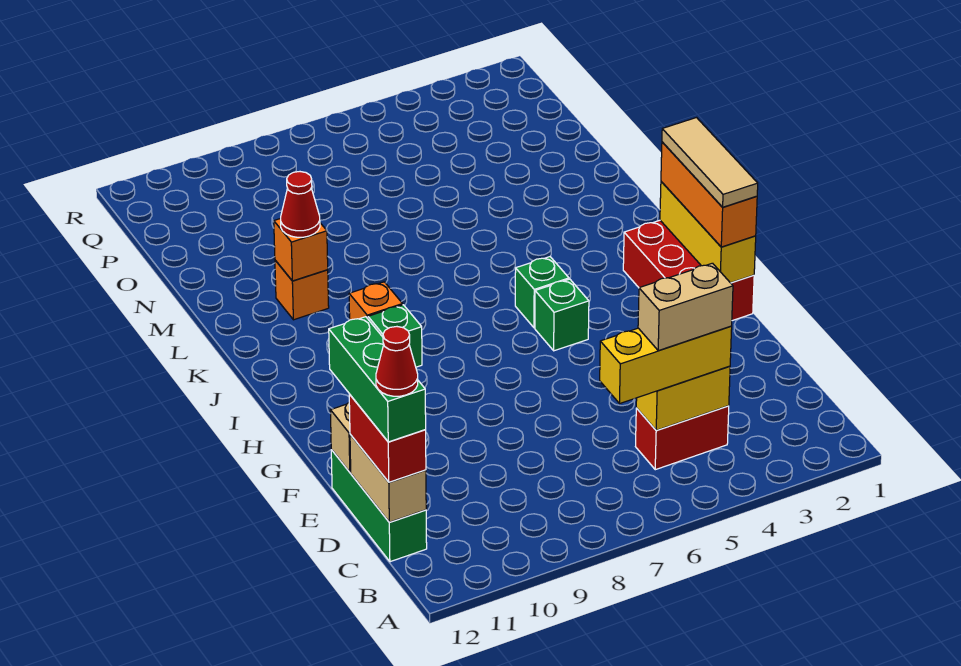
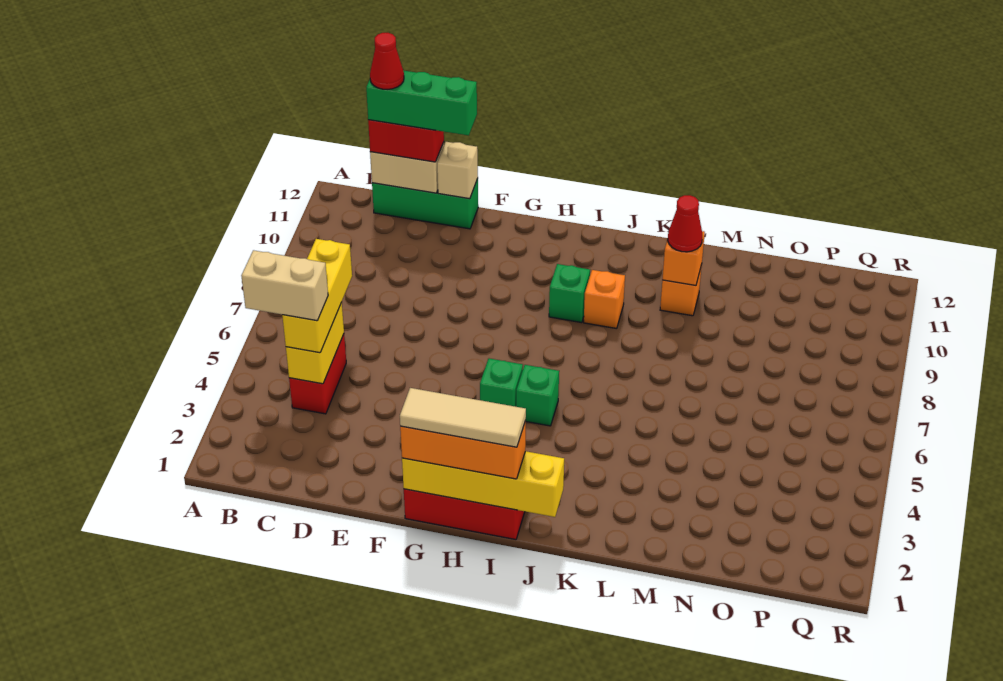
tan 1x2 brick [638,263,733,351] -> tan 1x2 brick turned to [241,250,328,321]
yellow 1x3 brick [660,182,756,283] -> yellow 1x4 brick [402,451,564,517]

